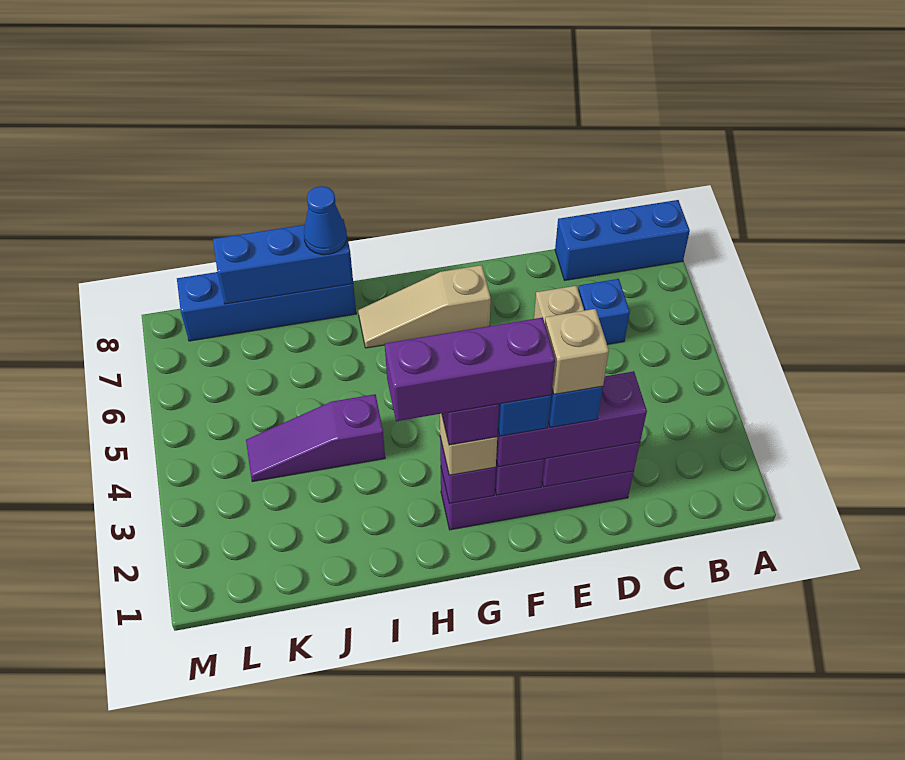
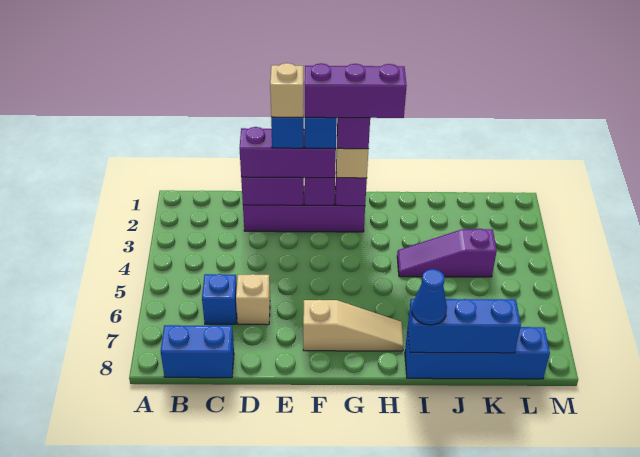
blue 1x3 brick [555,200,690,280] -> blue 1x2 brick [161,325,234,378]
purple 1x3 slope [246,394,385,482] -> purple 1x3 slope turned to [397,229,497,277]

